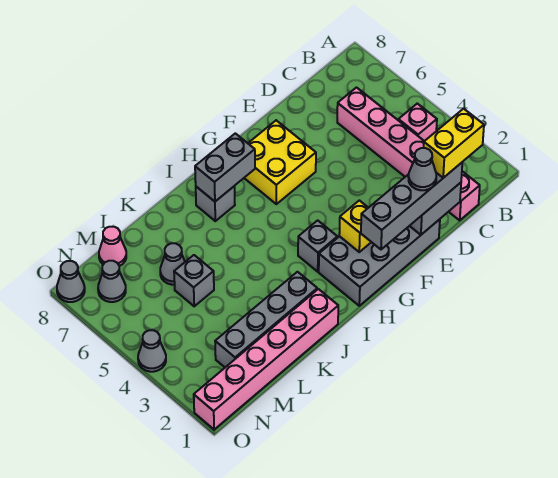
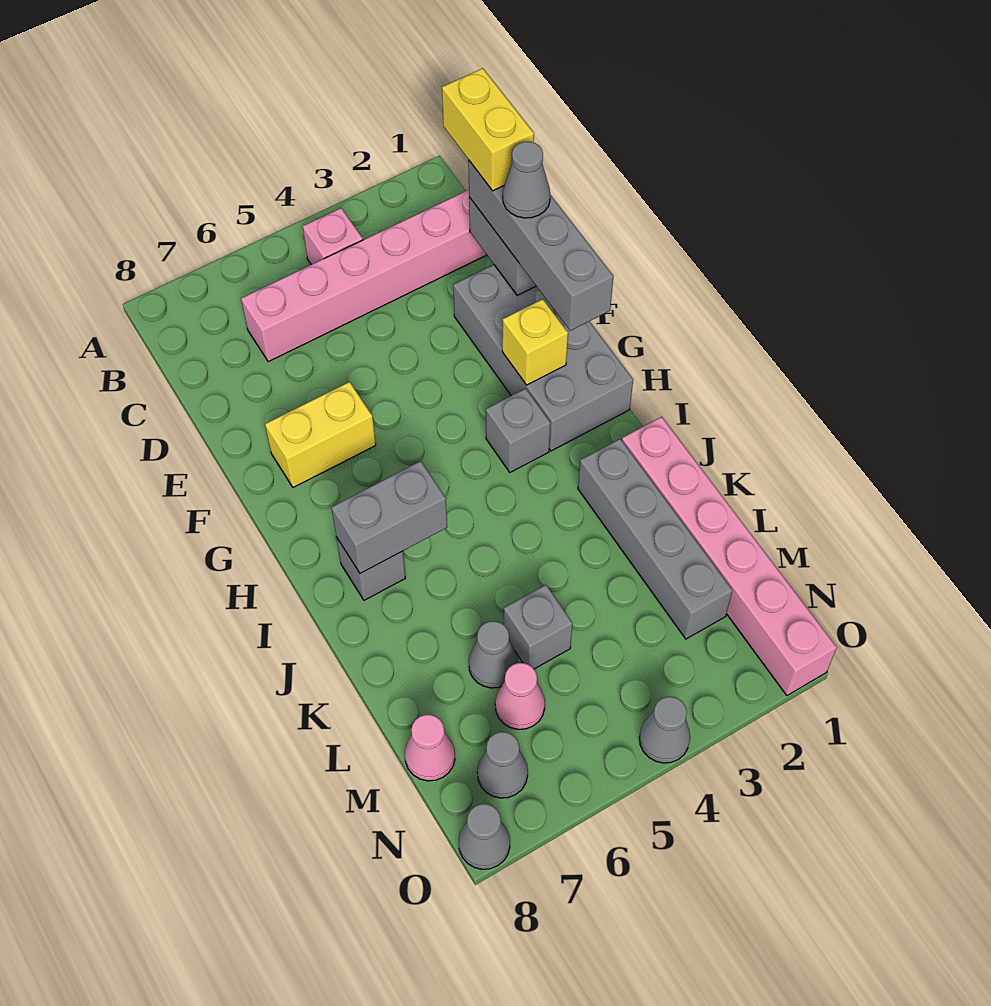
yellow 2x2 brick [245,120,316,204] -> yellow 1x2 brick [265,382,376,488]
grey 1x2 brick [195,133,255,201] -> grey 1x2 brick turned to [331,461,447,574]
none -> pink 1x1 cone [495,663,545,729]

